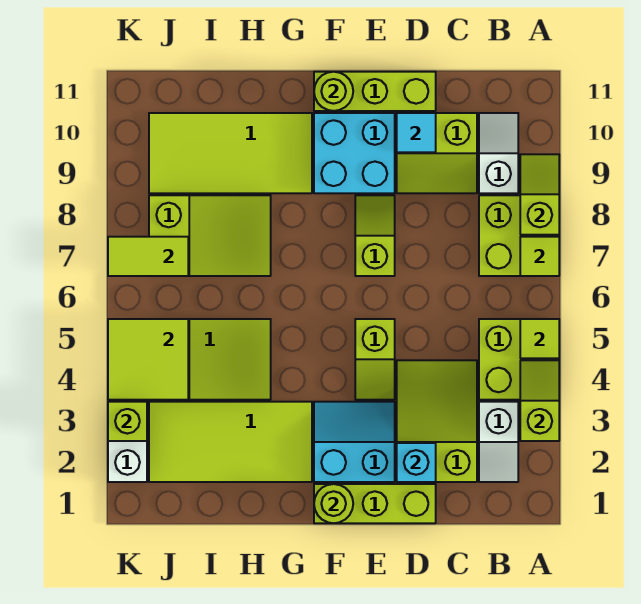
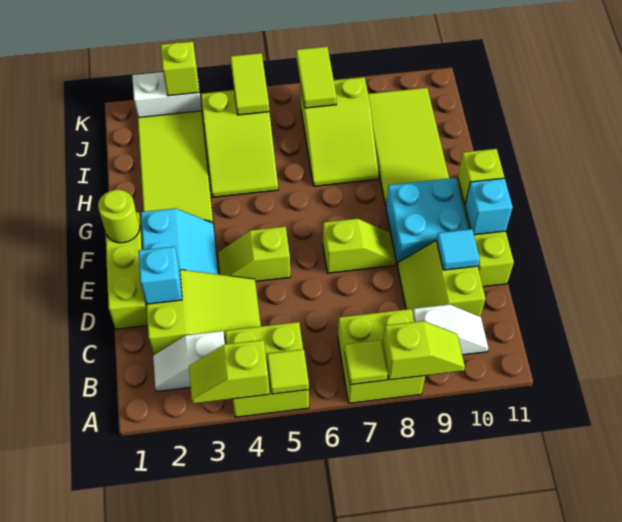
lime 1x2 slope [520,360,559,441] -> lime 1x2 slope turned to [189,340,270,404]
none -> cyan 1x1 brick [465,178,513,235]
lime 1x1 round brick [314,72,353,111] -> lime 1x1 brick [458,149,504,205]
lime 2x2 tile [108,319,188,400] -> lime 1x2 tile [230,53,269,115]

